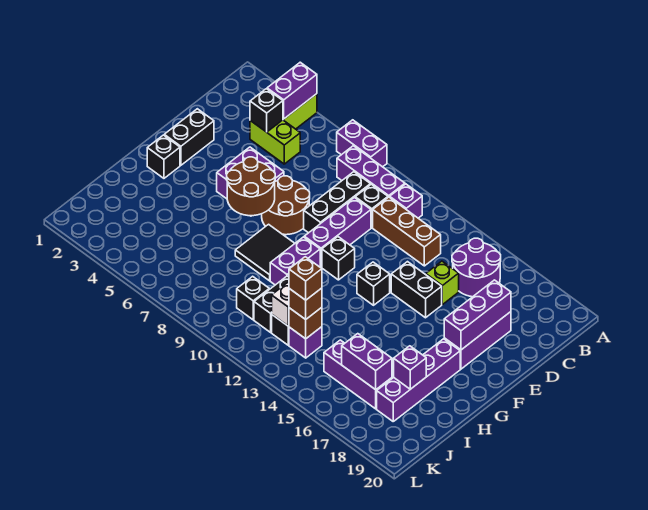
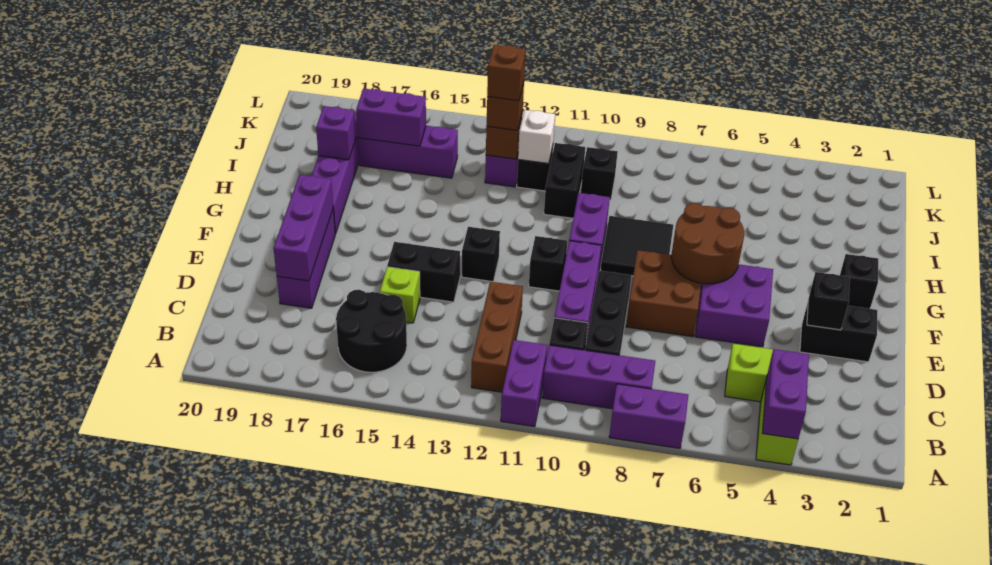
purple 1x1 brick [390,184,422,218] -> purple 1x2 brick [501,340,547,427]
purple 2x2 round brick [452,238,501,297] -> black 2x2 round brick [336,290,407,372]
black 1x1 brick [250,89,283,132] -> black 1x1 brick moved to [807,272,850,330]
brown 1x3 brick [373,197,441,266] -> brown 1x3 brick turned to [471,282,523,392]
black 1x2 brick [164,109,214,165] -> black 1x2 brick turned to [800,303,877,362]
brown 2x2 round brick [262,176,310,235] -> brown 2x2 brick [626,250,701,337]

